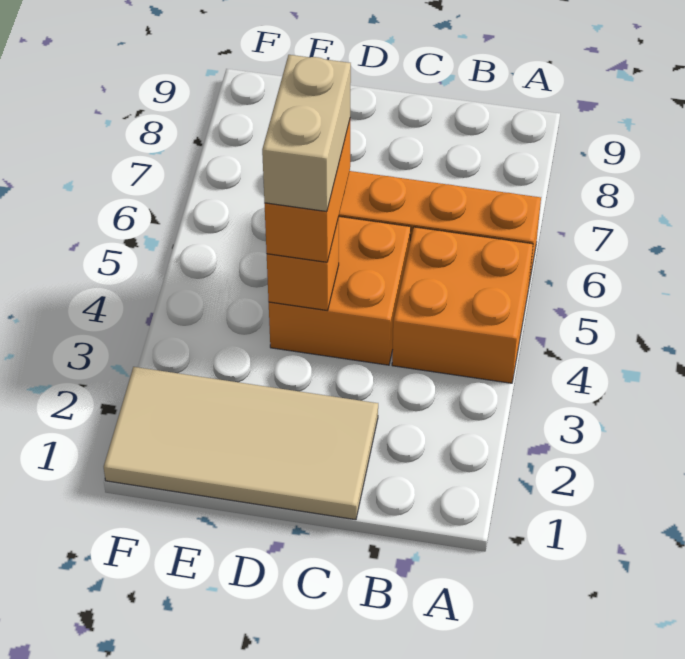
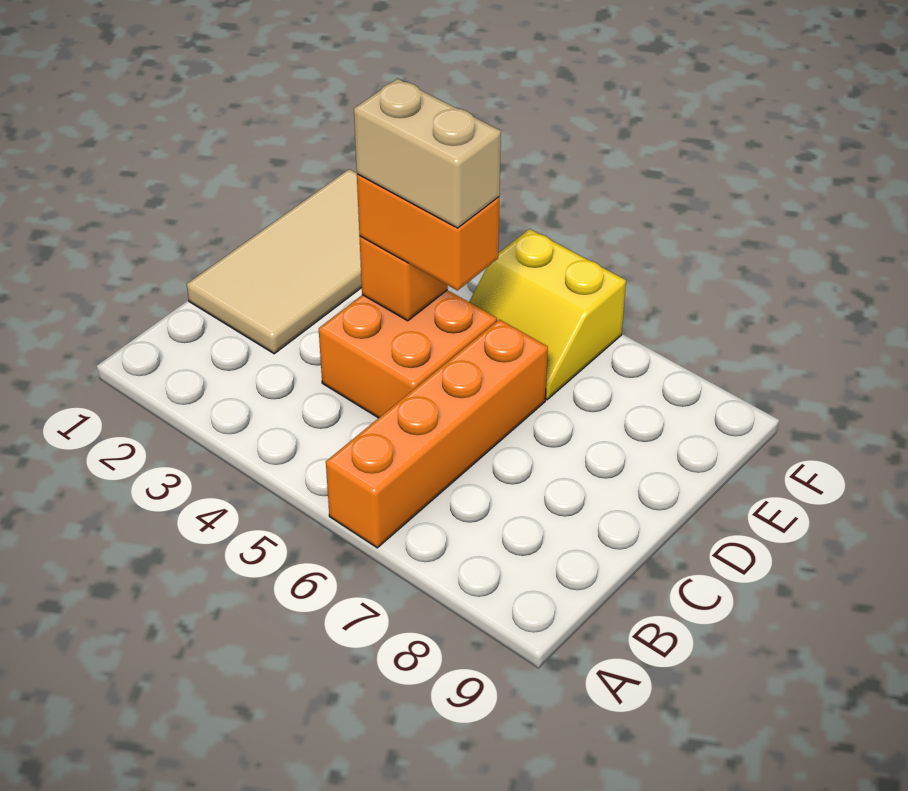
orange 2x2 brick [392,227,533,383] -> none
none -> yellow 2x2 slope [469,229,626,400]

